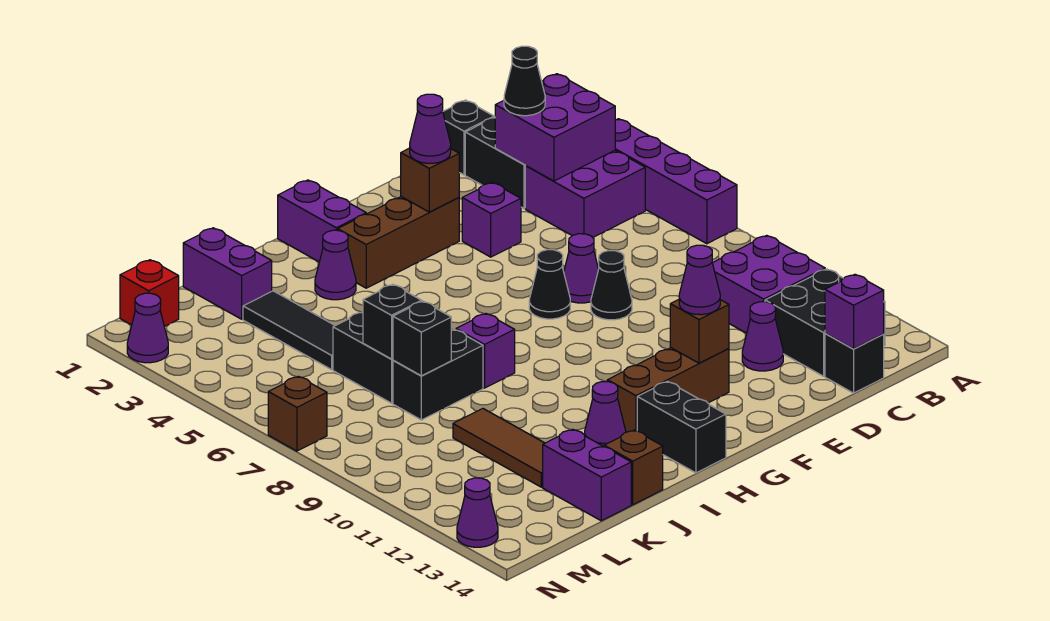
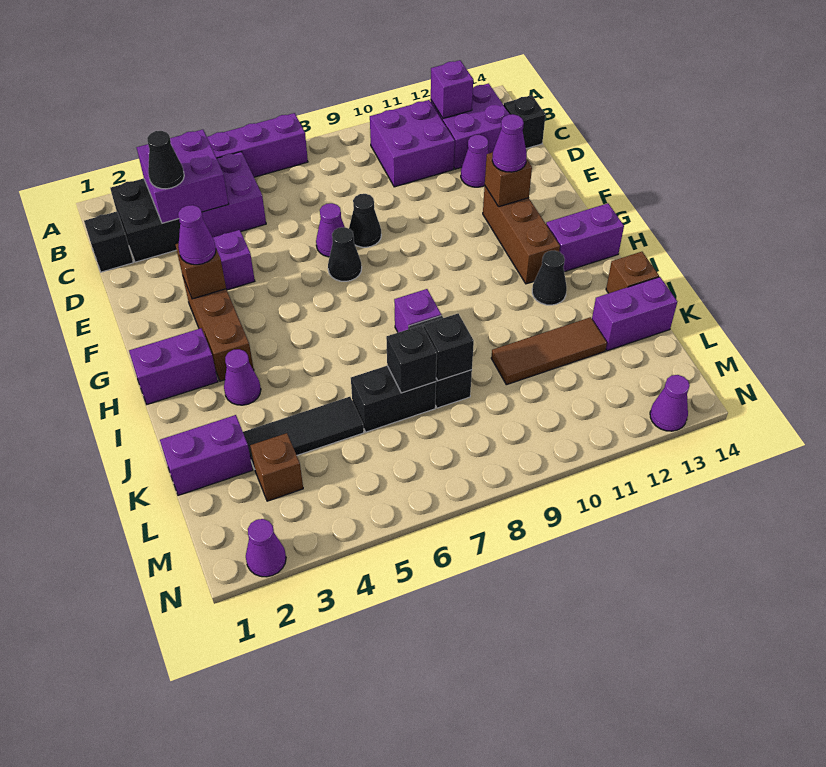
black 2x2 brick [765,269,885,376] -> purple 2x2 brick [431,83,510,169]
purple 1x1 brick [825,274,884,349] -> purple 1x1 brick moved to [431,60,473,118]
black 1x2 brick [637,381,726,473] -> purple 1x2 brick [546,203,624,272]
purple 1x1 cone [585,382,626,446] -> black 1x1 cone [532,250,567,305]
red 1x1 brick [120,260,179,327] -> none
brown 1x1 brick [268,376,327,451] -> brown 1x1 brick moved to [250,433,303,501]

